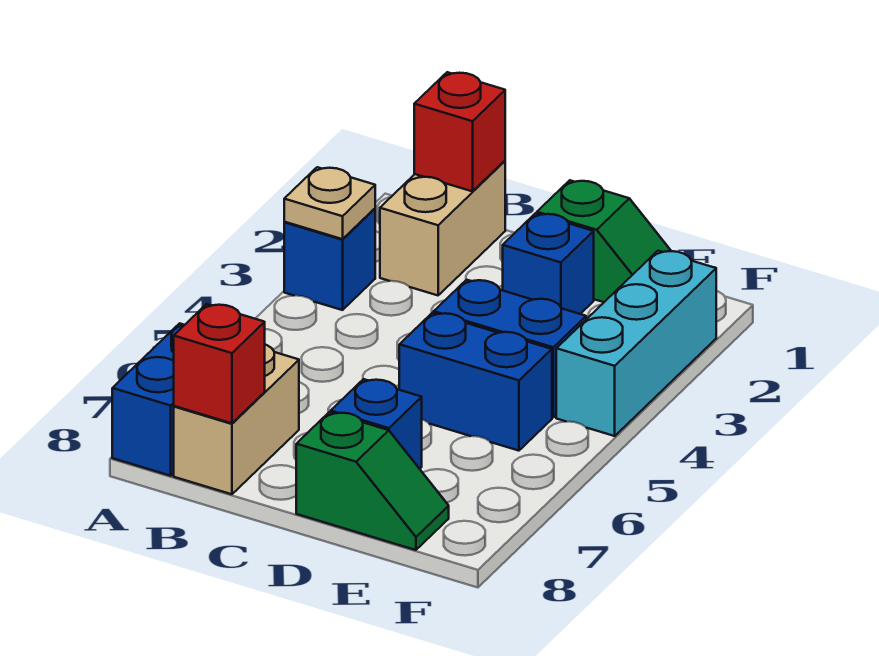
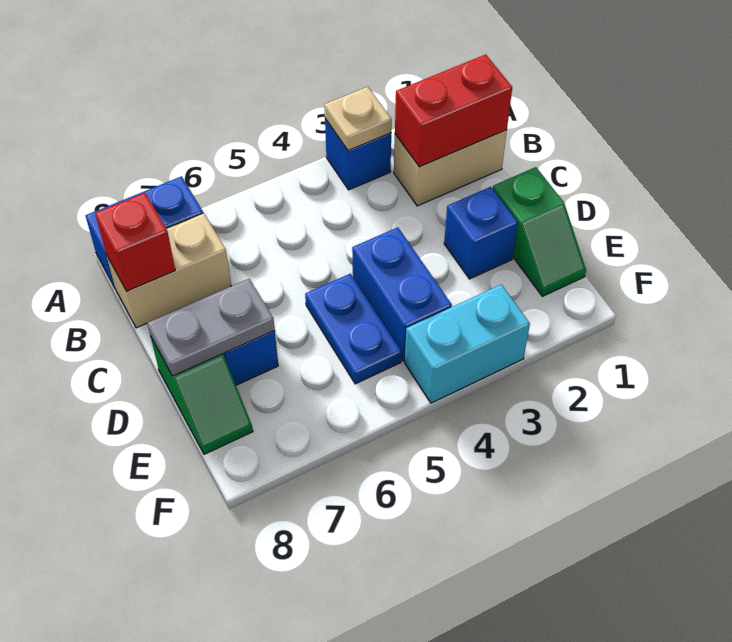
red 1x1 brick [414,72,505,191] -> red 1x2 brick [395,54,512,167]
blue 1x2 brick [399,313,552,451] -> blue 1x2 plate [305,274,402,384]
none -> grey 1x2 plate [147,279,275,376]
cyan 1x3 brick [556,251,716,436] -> cyan 1x2 brick [405,284,530,403]

